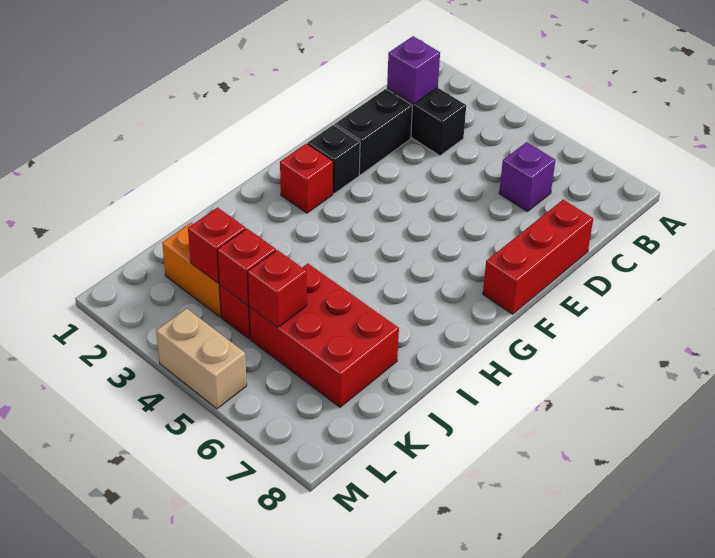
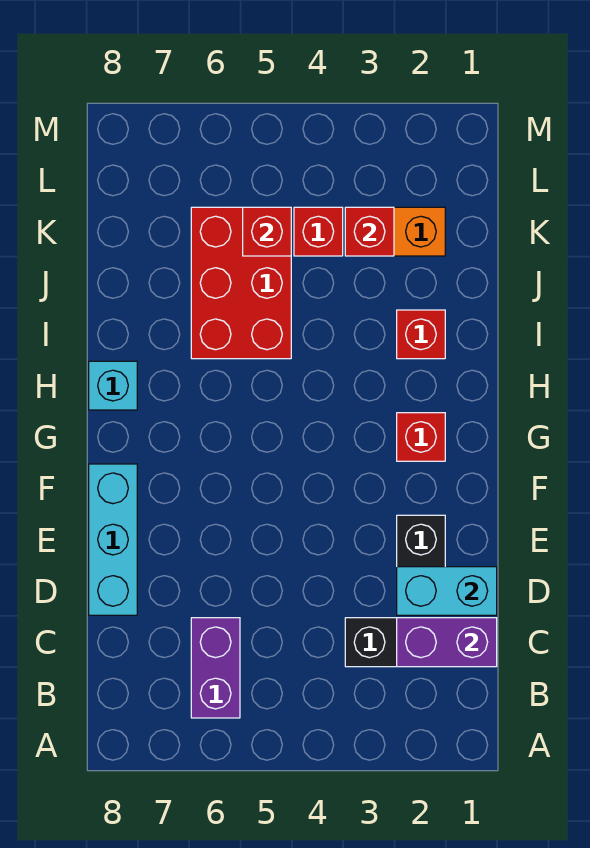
purple 1x1 brick [387,36,440,104] -> purple 1x2 brick [397,618,497,667]
purple 1x1 brick [499,142,555,212] -> purple 1x2 brick [191,618,240,718]
none -> cyan 1x2 brick [397,567,497,615]
red 1x3 brick [483,200,593,314] -> cyan 1x3 brick [89,464,137,615]
black 1x1 brick [308,125,360,194] -> none
none -> cyan 1x1 brick [89,361,137,410]
red 2x3 brick [249,264,399,407] -> red 2x3 brick turned to [191,207,291,359]
red 1x1 brick [217,229,276,305] -> red 1x1 brick moved to [397,310,445,359]
tan 1x2 brick [156,309,247,409] -> none

